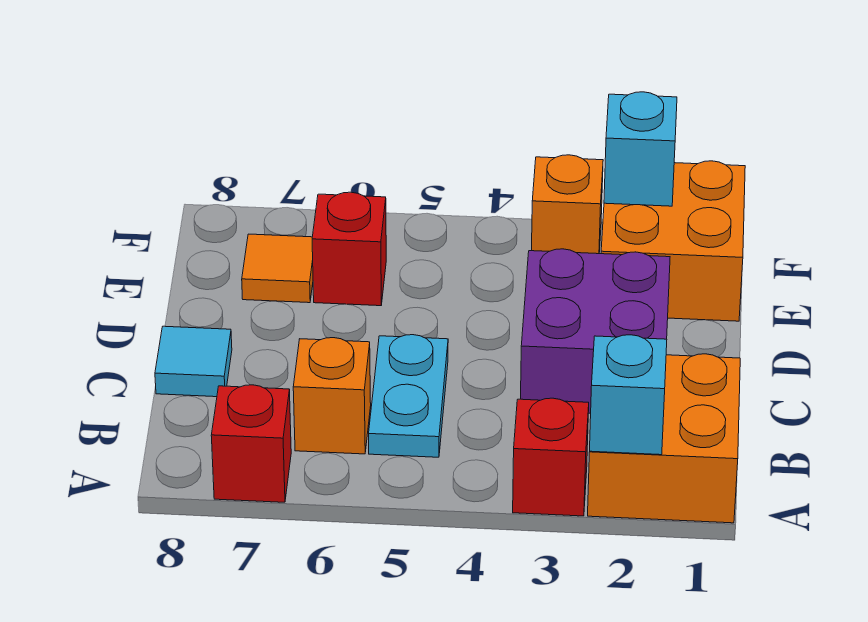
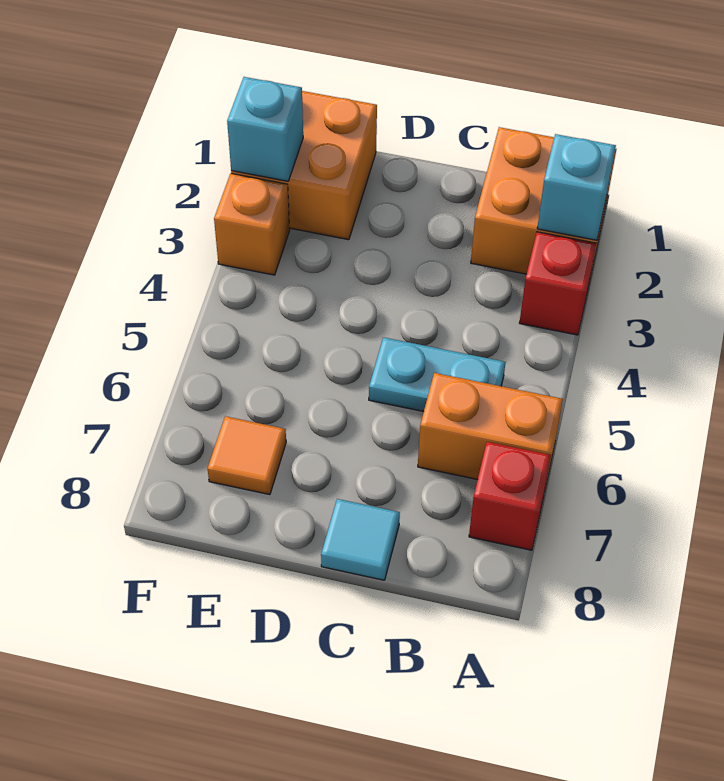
orange 1x1 brick [293,338,371,454] -> orange 1x2 brick [418,373,563,483]
purple 2x2 brick [521,249,670,413] -> none
red 1x1 brick [312,192,386,306] -> none

